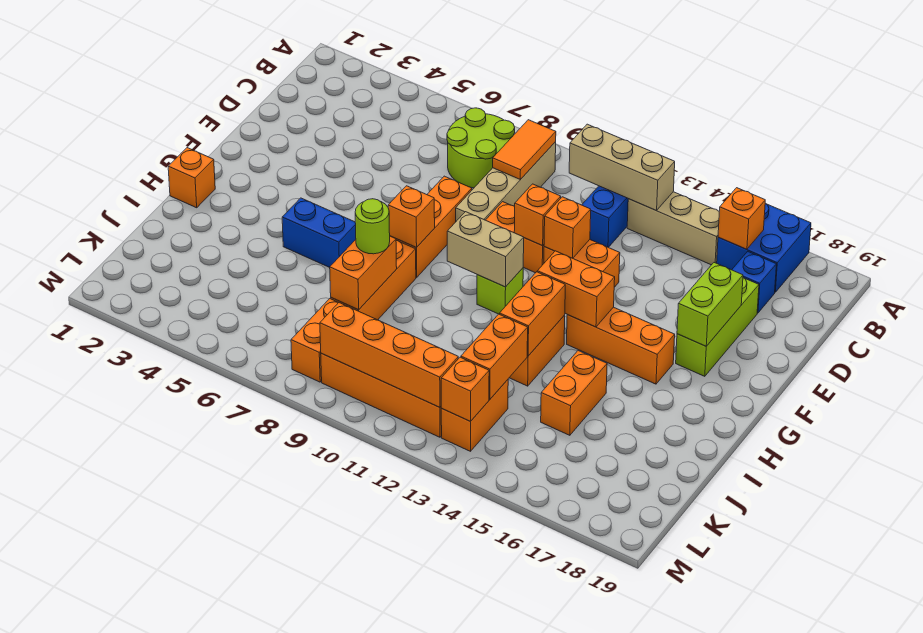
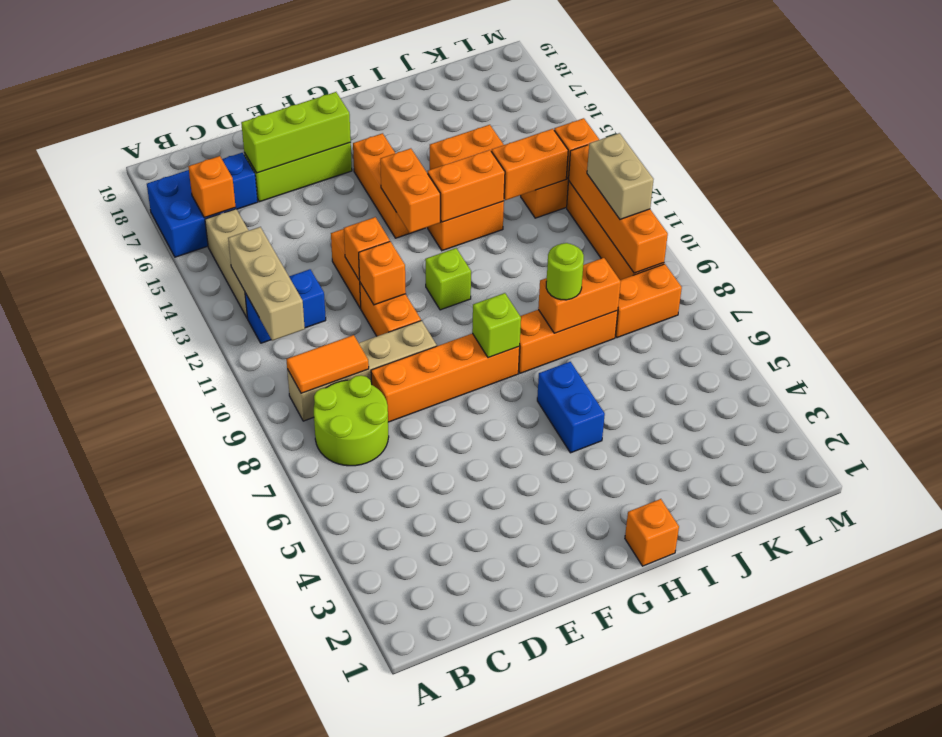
orange 1x3 brick [396,176,472,277] -> orange 1x4 brick [371,333,520,422]
lime 1x2 brick [677,263,743,346] -> lime 1x3 brick [241,92,351,173]
orange 1x1 brick [388,186,435,248] -> lime 1x1 brick [472,293,521,358]
tan 1x2 brick [447,212,524,287] -> tan 1x2 brick moved to [587,133,654,219]

